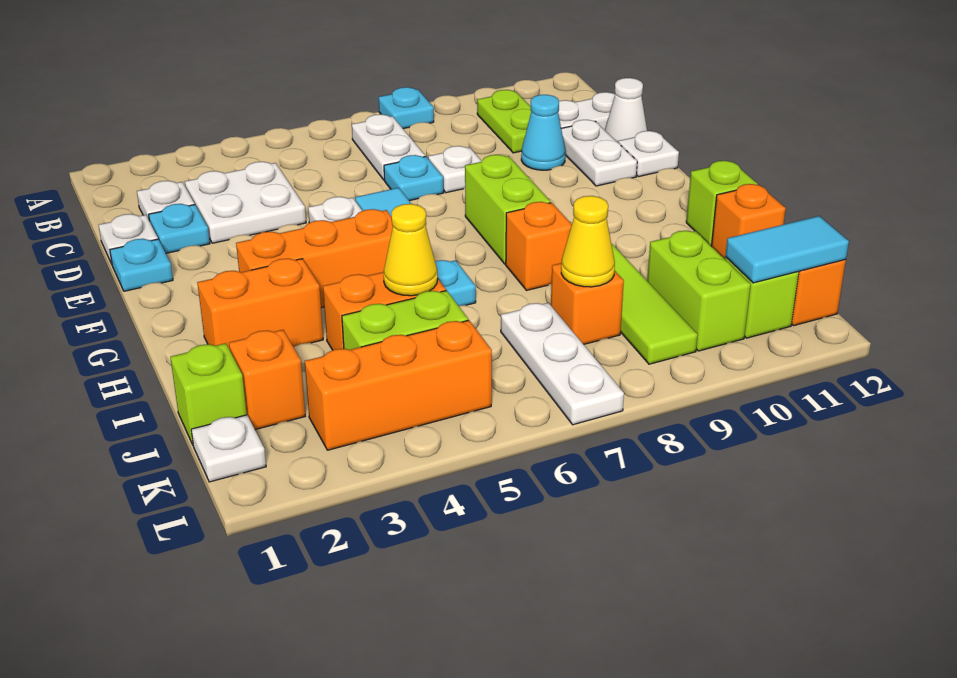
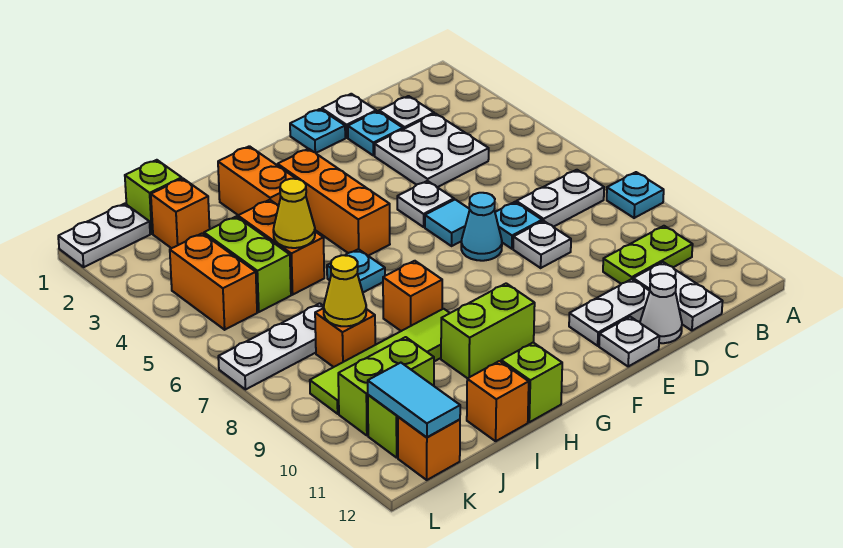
cyan 1x1 cone [521,95,565,170] -> cyan 1x1 cone moved to [461,193,502,261]
lime 1x2 brick [465,155,551,264] -> lime 1x2 brick moved to [441,283,535,378]
white 1x1 plate [191,415,266,482] -> white 1x2 plate [58,204,150,267]
orange 1x3 brick [305,320,492,450] -> orange 1x2 brick [170,233,257,330]

